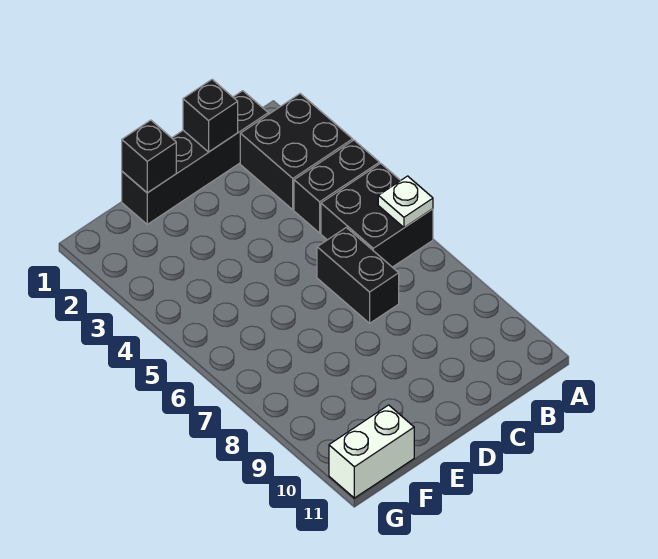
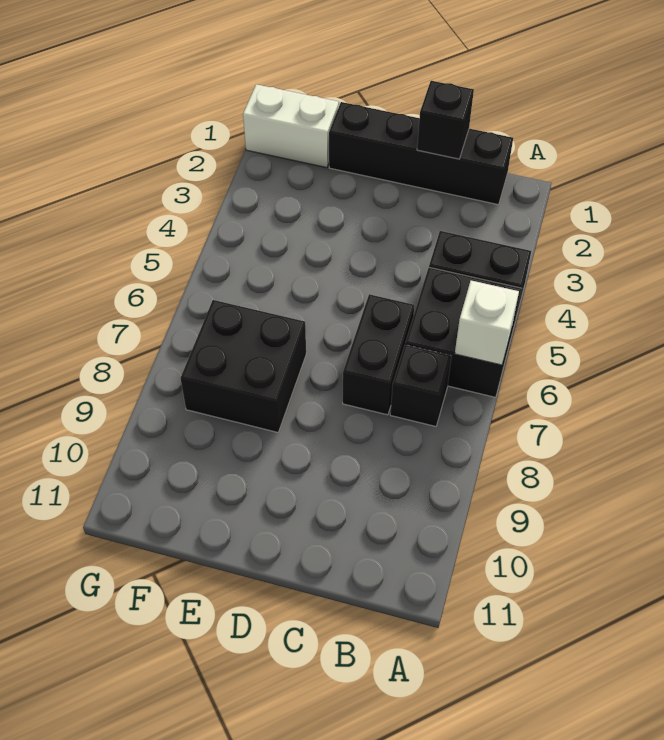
black 2x2 brick [240,94,353,210] -> black 2x2 brick moved to [181,300,306,432]
white 1x1 plate [378,176,433,228] -> white 1x1 brick [455,281,519,365]
black 1x1 brick [122,120,176,193] -> black 1x1 brick moved to [390,345,452,426]
white 1x2 brick [329,405,414,498] -> white 1x2 brick moved to [243,84,339,168]

